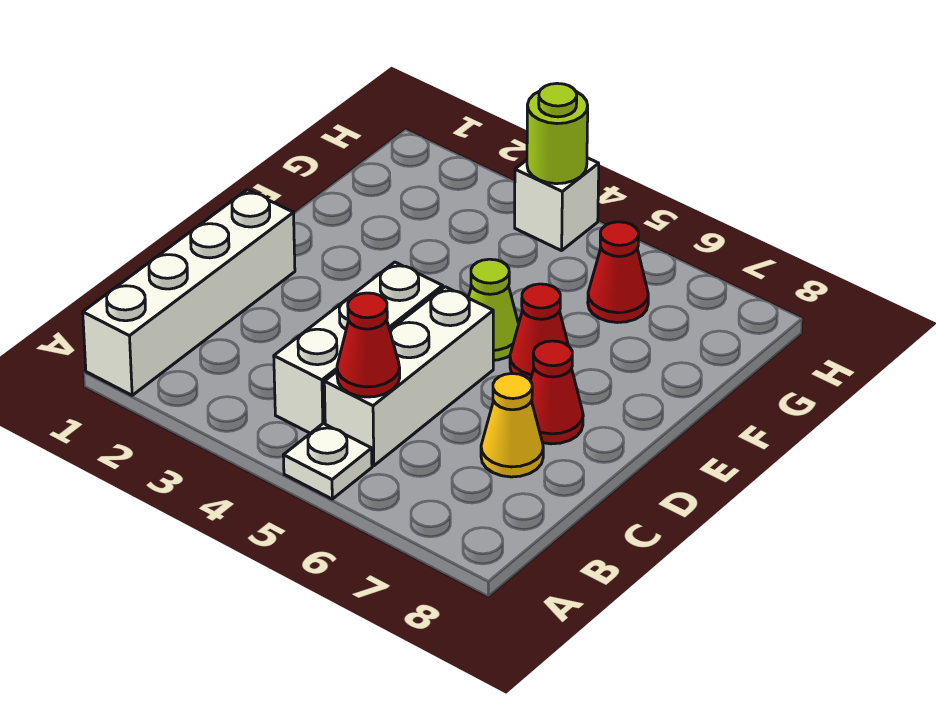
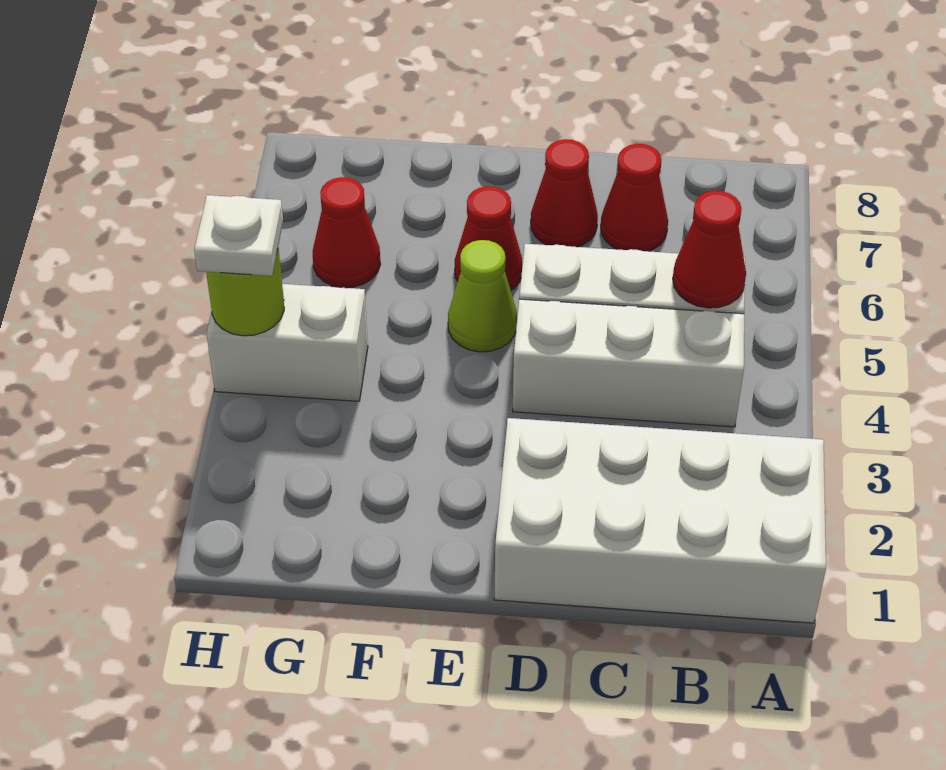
white 1x4 brick [83,190,295,395] -> white 2x4 brick [494,418,826,623]
white 1x1 plate [283,423,372,499] -> white 1x1 plate moved to [194,195,283,276]
yellow 1x1 cone [481,374,543,477] -> red 1x1 cone [601,144,668,251]
white 1x1 brick [515,158,599,251] -> white 1x2 brick [206,284,368,401]

